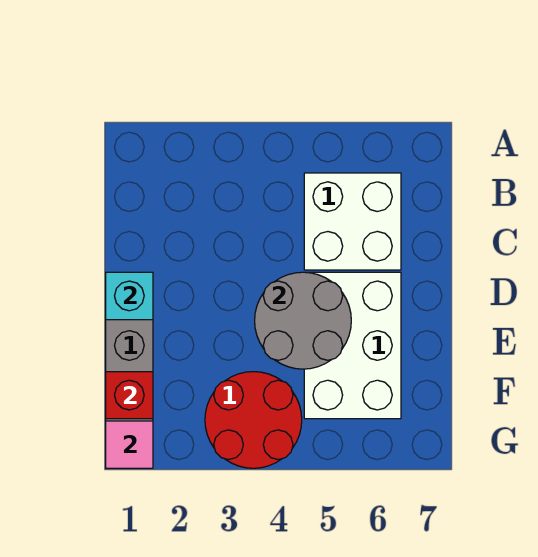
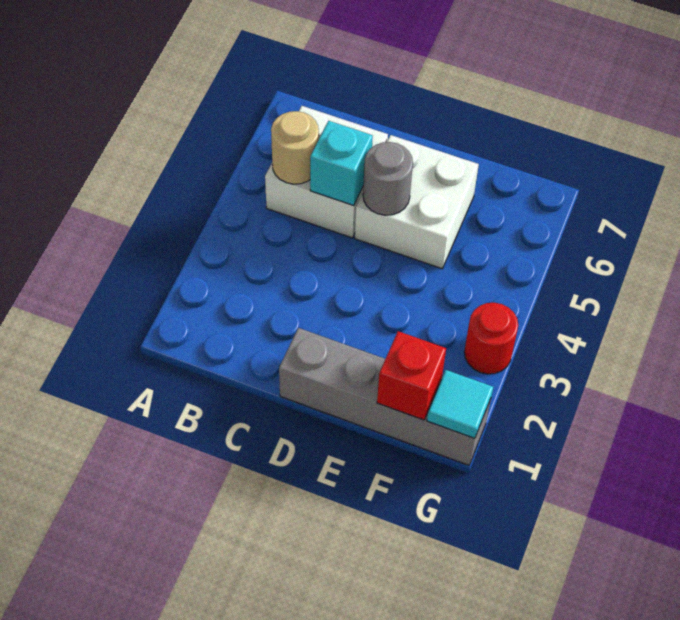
none -> tan 1x1 round brick [271,111,319,184]
cyan 1x1 brick [106,272,153,320] -> cyan 1x1 brick moved to [310,121,373,206]
grey 2x2 round brick [255,272,351,369] -> grey 1x1 round brick [363,142,413,215]
white 2x3 brick [304,272,401,419] -> white 2x2 brick [355,135,479,269]
red 2x2 round brick [205,372,302,468] -> red 1x1 round brick [464,303,518,374]
pink 1x1 tile [106,421,153,468] -> cyan 1x1 tile [427,370,493,438]

